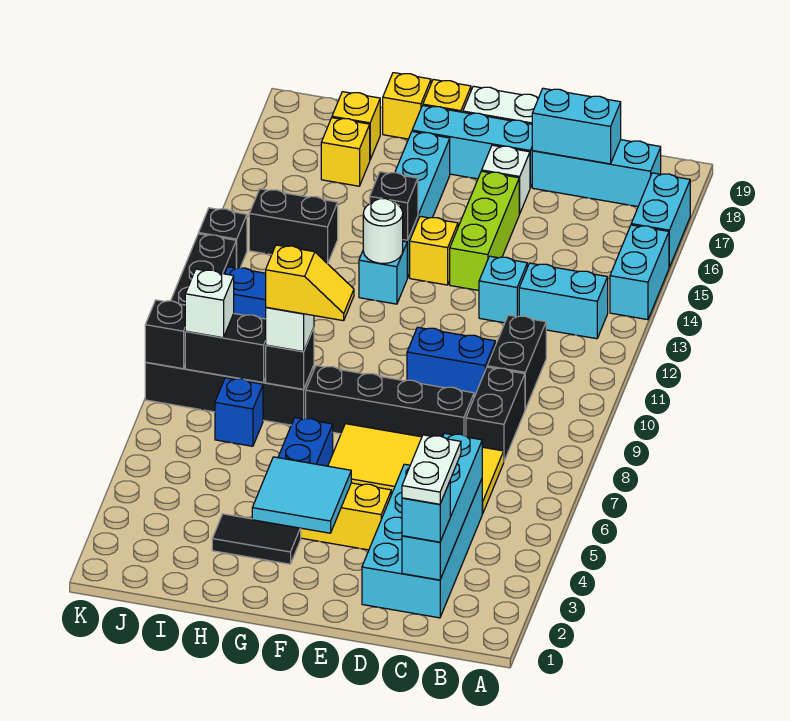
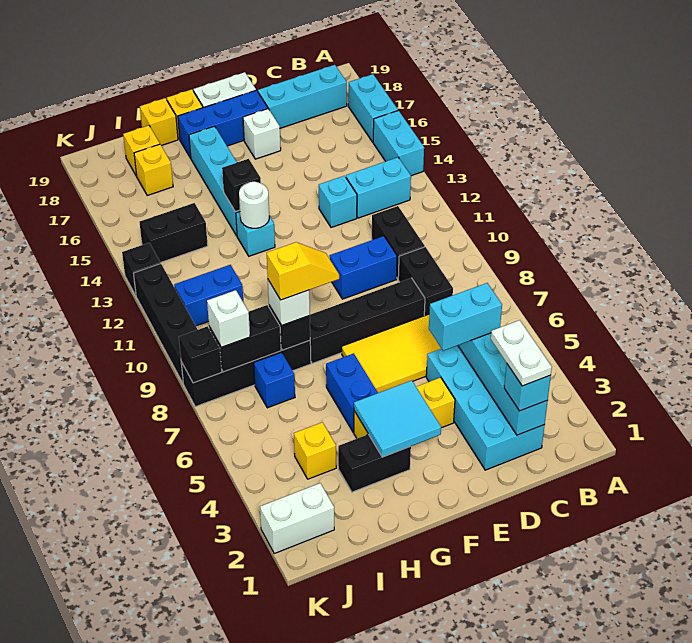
cyan 1x2 brick [532,88,621,164] -> cyan 1x2 brick moved to [429,283,502,351]
lime 1x3 brick [450,171,519,290] -> none
cyan 1x3 brick [412,105,532,188] -> blue 1x3 brick [178,90,268,158]
yellow 1x1 brick [410,216,458,285] -> yellow 1x1 brick moved to [294,422,336,479]
black 1x2 tile [212,514,301,564] -> black 1x2 brick [338,434,411,492]
none -> white 1x2 brick [260,483,334,553]

